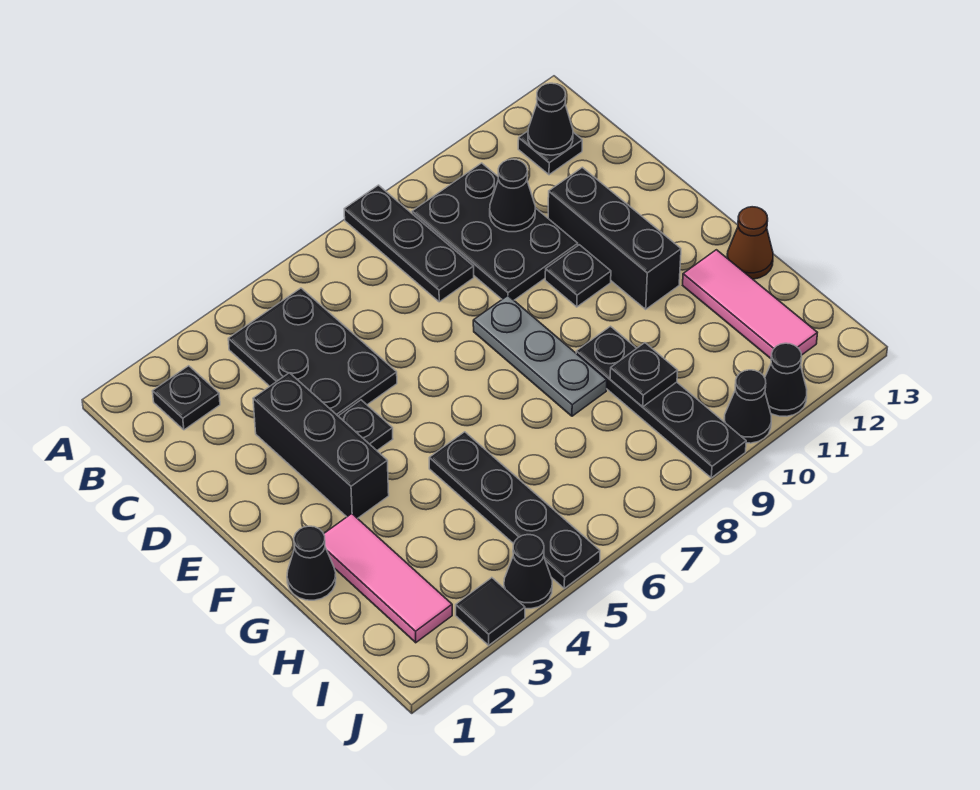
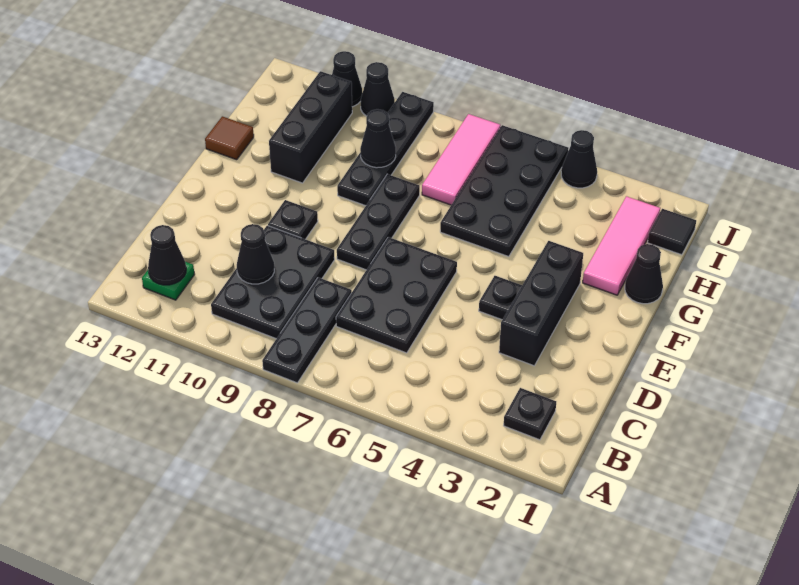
black 2x3 plate [228,288,397,416] -> black 2x3 plate moved to [336,237,457,353]
black 1x1 plate [518,131,582,175] -> green 1x1 plate [142,262,195,300]
black 1x3 brick [548,167,681,309] -> black 1x3 brick moved to [269,71,352,183]
grey 1x3 plate [473,296,607,416] -> black 1x3 plate [337,174,420,270]
black 1x4 plate [429,432,600,588] -> black 2x4 plate [440,125,569,257]
pink 1x3 tile [683,250,817,358] -> pink 1x3 tile moved to [422,114,500,205]
brown 1x1 cone [727,207,773,279] -> brown 1x1 tile [205,116,254,160]
black 1x1 plate [610,343,678,407] -> black 1x1 cone [360,109,396,168]
black 1x1 tile [456,578,525,645] -> black 1x1 tile moved to [648,209,696,255]

